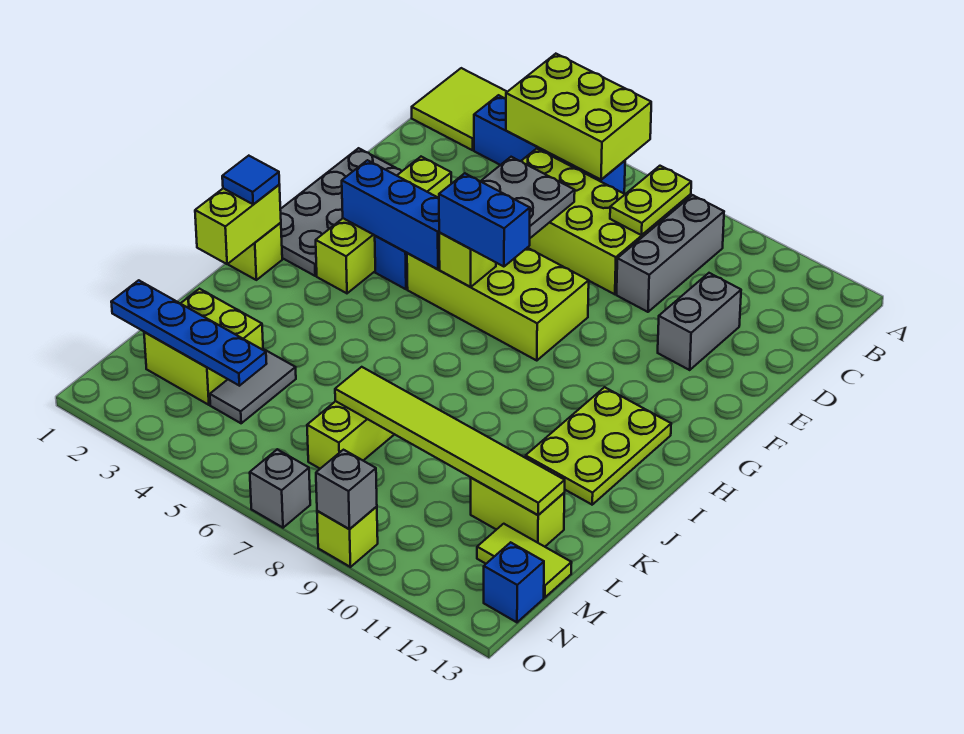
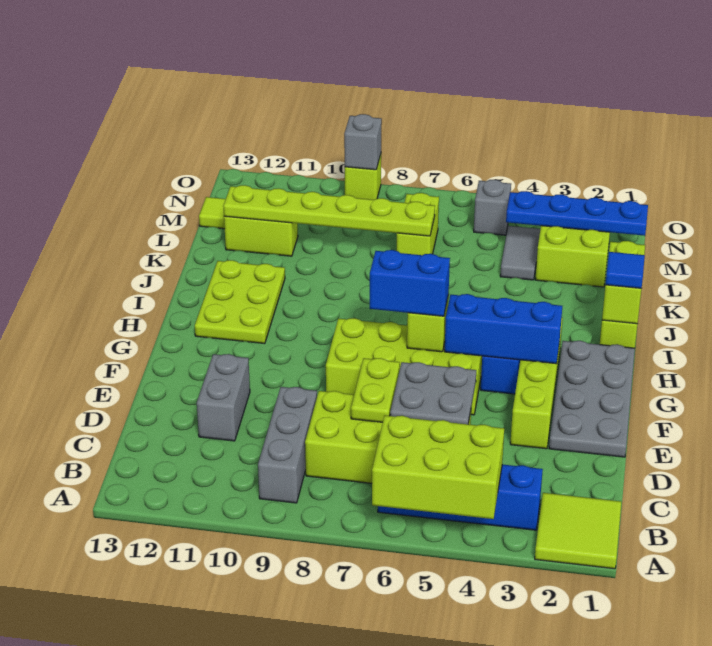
lime 1x2 plate [610,166,691,235] -> lime 1x2 plate moved to [351,358,400,422]
lime 1x6 tile [335,367,565,515] -> lime 1x6 plate [223,185,435,236]
blue 1x1 brick [484,542,544,622] -> none
grey 1x1 brick [250,449,310,528] -> grey 1x1 brick moved to [474,180,511,235]

